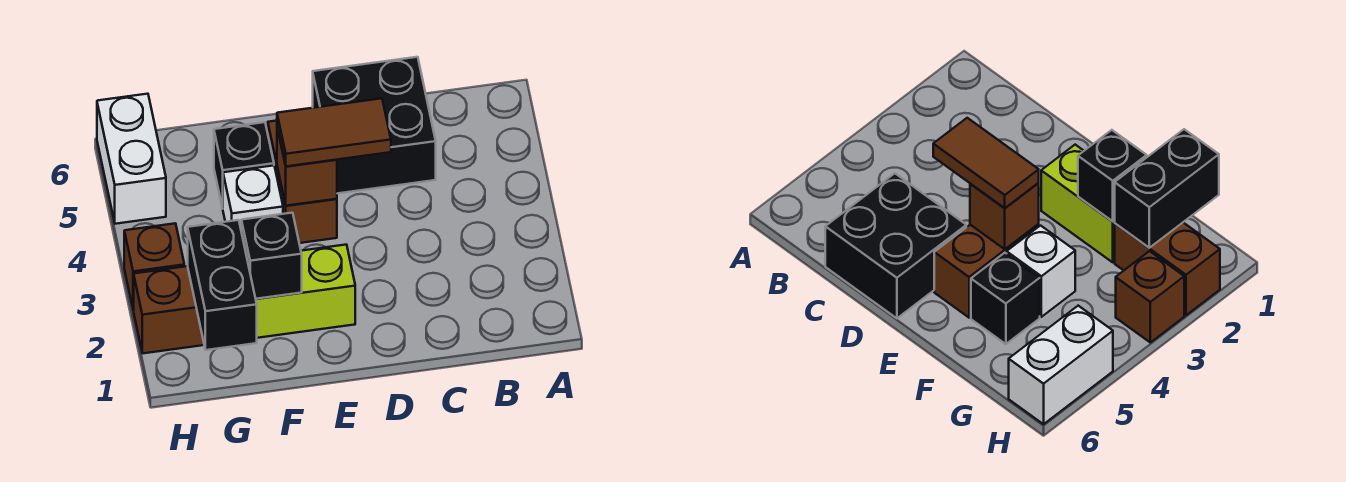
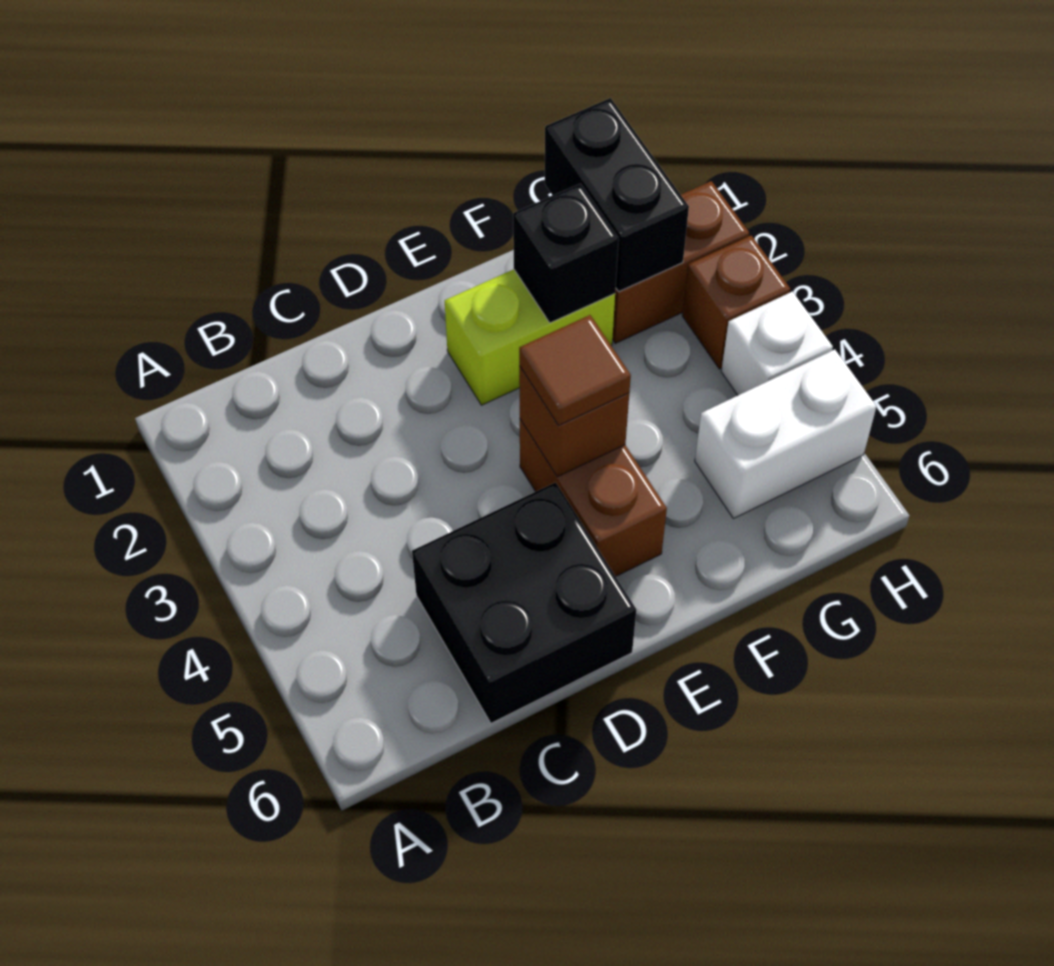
brown 1x2 tile [277,98,391,166] -> brown 1x1 tile [519,315,631,426]
white 1x1 brick [223,165,283,228] -> white 1x1 brick moved to [721,292,833,395]
black 1x1 brick [214,122,274,208] -> none
white 1x2 brick [97,94,166,224] -> white 1x2 brick turned to [695,350,876,519]

